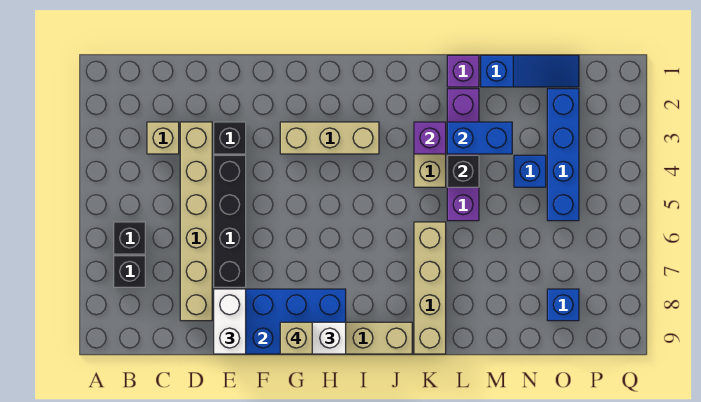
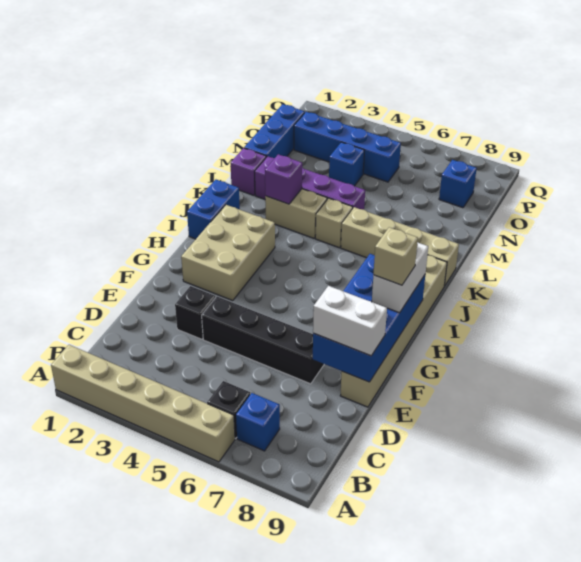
black 1x1 brick [114,256,145,287] -> blue 1x1 brick [236,393,280,451]
tan 1x1 brick [147,122,179,154] -> tan 1x1 brick moved to [315,198,353,248]
tan 1x6 brick [180,122,212,321] -> tan 1x6 brick moved to [51,345,235,462]
tan 1x3 brick [280,122,379,154] -> tan 2x3 brick [181,205,275,301]
blue 1x2 brick [447,122,512,154] -> blue 1x2 brick moved to [187,180,240,239]
black 1x1 brick [447,155,479,187] -> none
blue 1x3 slope [481,55,579,87] -> blue 1x3 brick [244,104,305,158]

